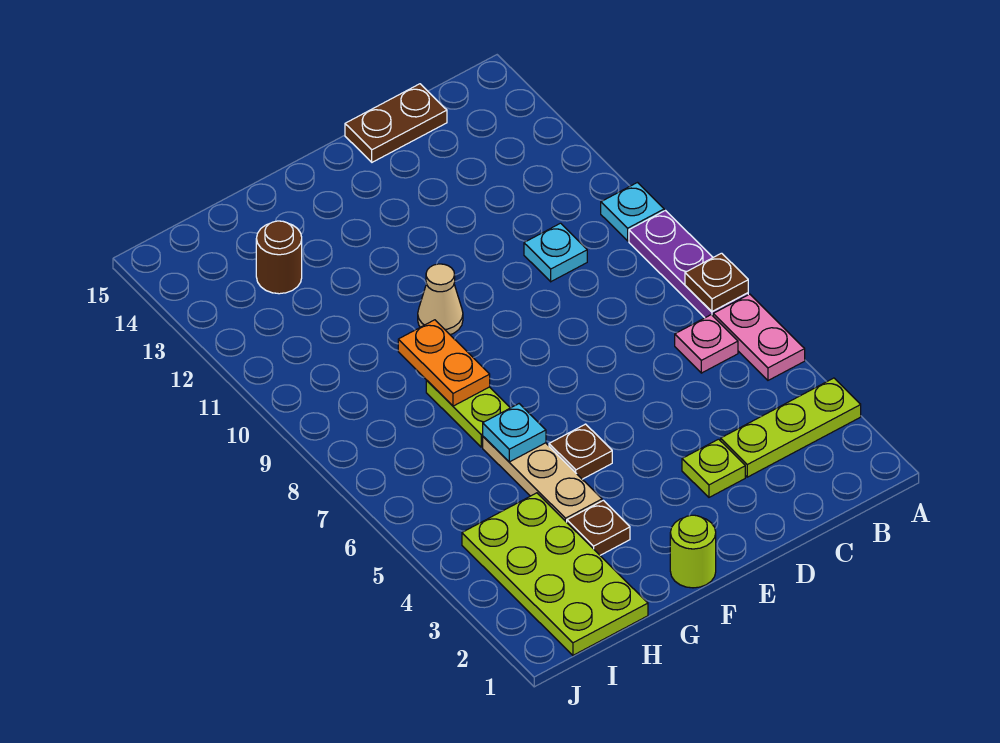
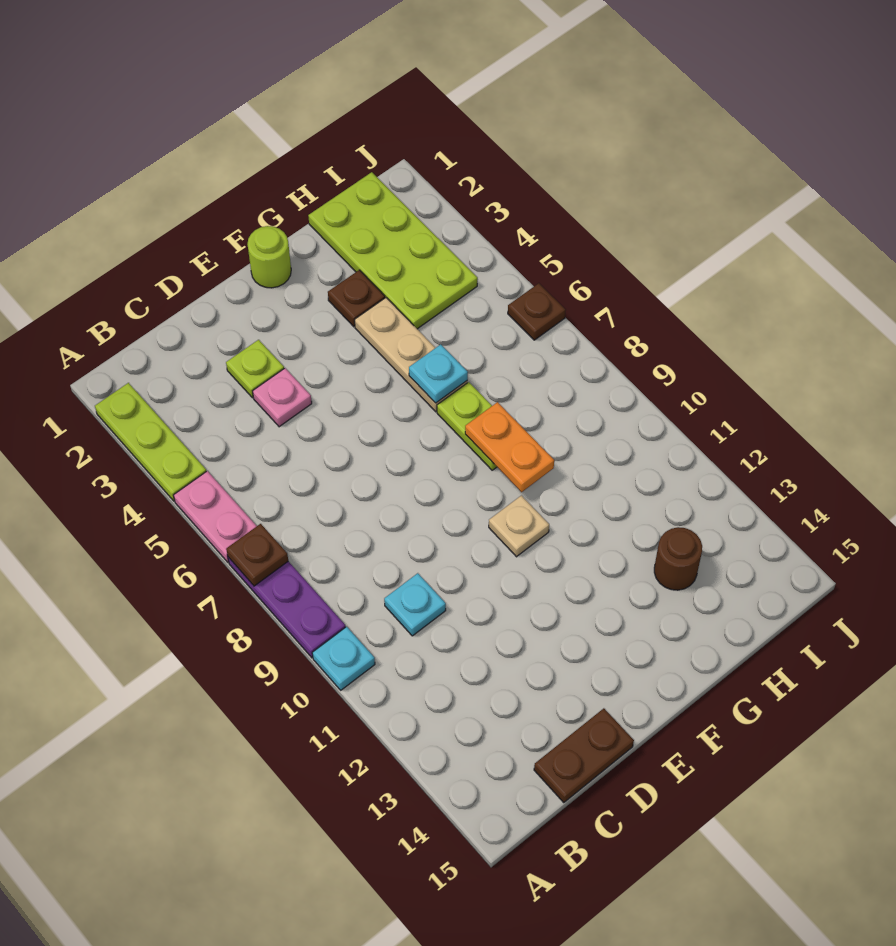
lime 1x3 plate [721,378,861,477] -> lime 1x3 plate turned to [95,383,206,501]
pink 1x1 plate [675,315,738,373] -> pink 1x1 plate moved to [253,368,312,427]
brown 1x1 plate [549,424,612,479] -> brown 1x1 plate moved to [508,283,566,340]
tan 1x1 cone [418,264,463,335] -> tan 1x1 plate [489,495,549,557]

